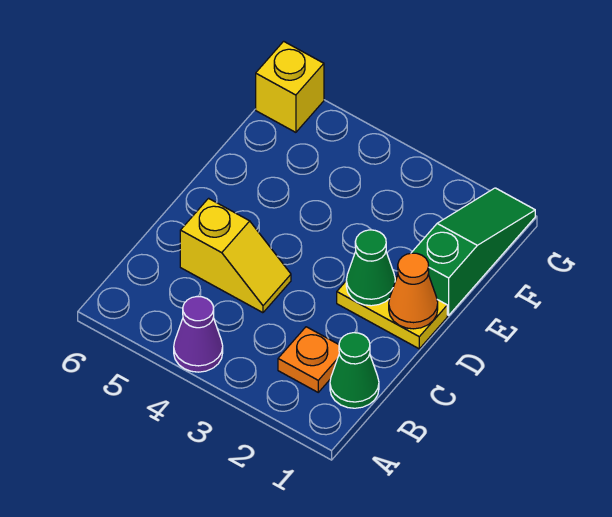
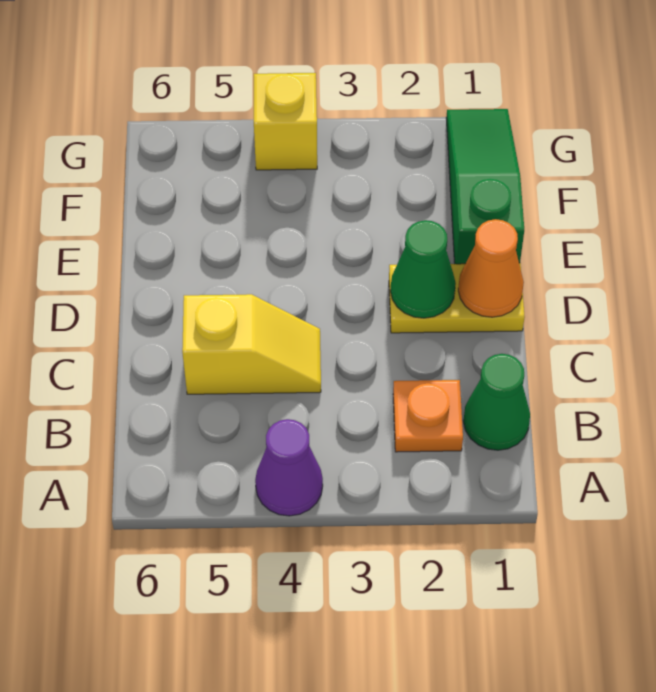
yellow 1x1 brick [256,41,324,132] -> yellow 1x1 brick moved to [254,73,317,170]

